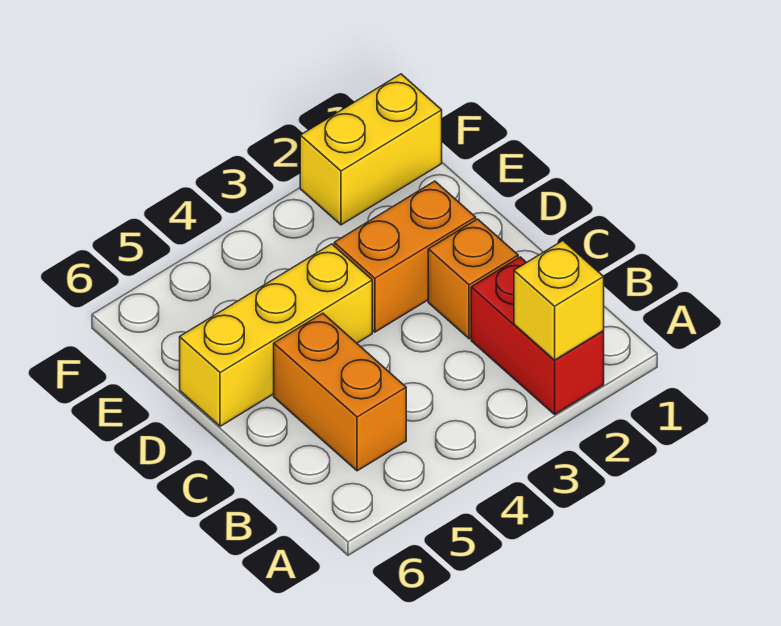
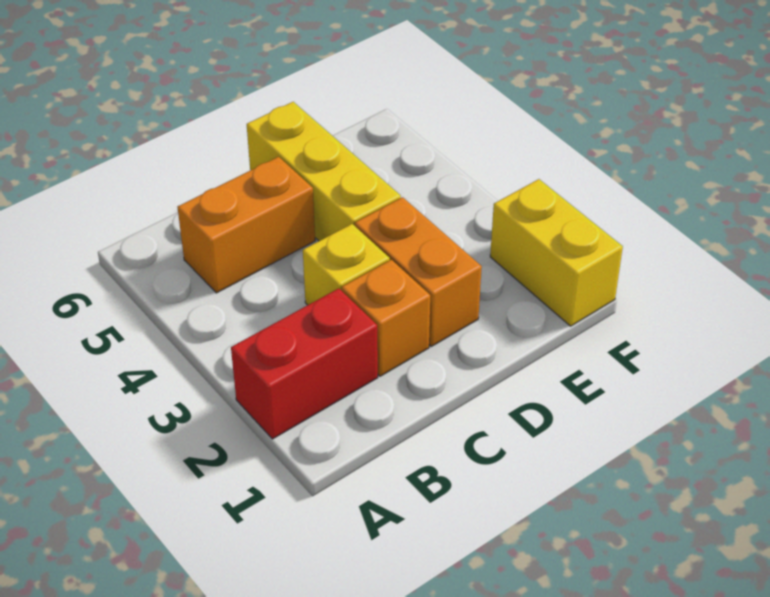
yellow 1x1 brick [514,241,604,360] -> yellow 1x1 brick moved to [303,224,390,305]

